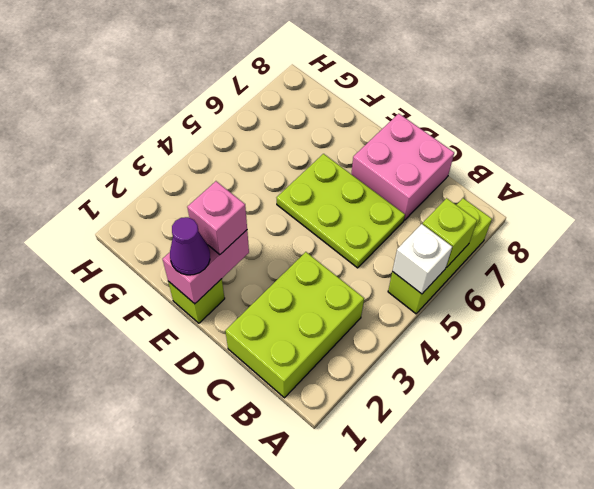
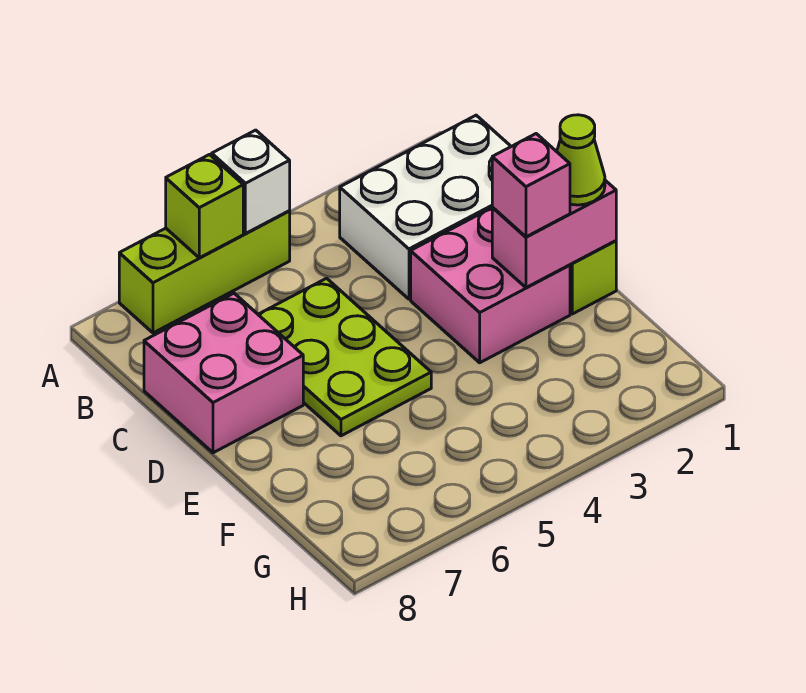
lime 2x3 brick [225,252,364,398] -> white 2x3 brick [340,115,511,299]
none -> pink 2x2 brick [411,208,570,363]
purple 1x1 cone [170,217,210,275] -> lime 1x1 cone [557,115,605,205]

